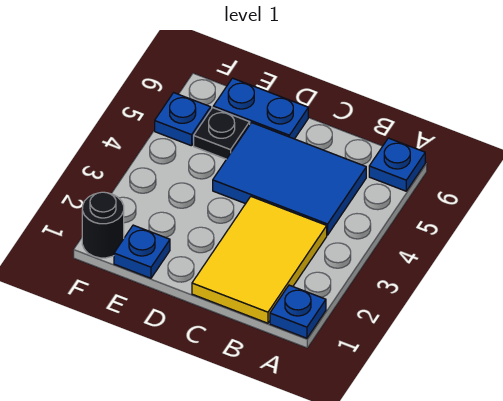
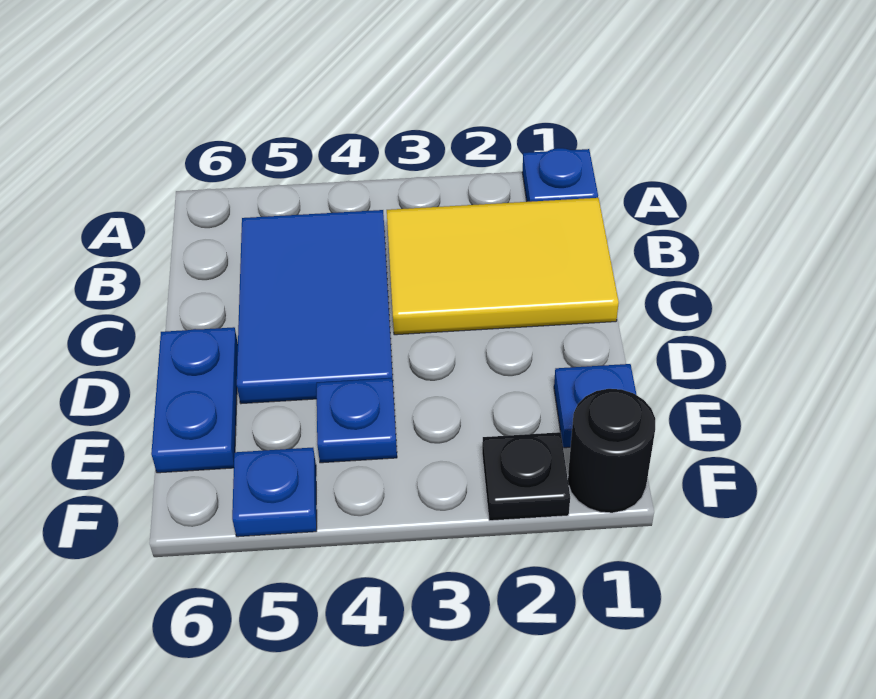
blue 1x1 plate [369,138,425,191] -> blue 1x1 plate moved to [317,378,397,463]
black 1x1 plate [194,108,250,159] -> black 1x1 plate moved to [482,432,570,521]

